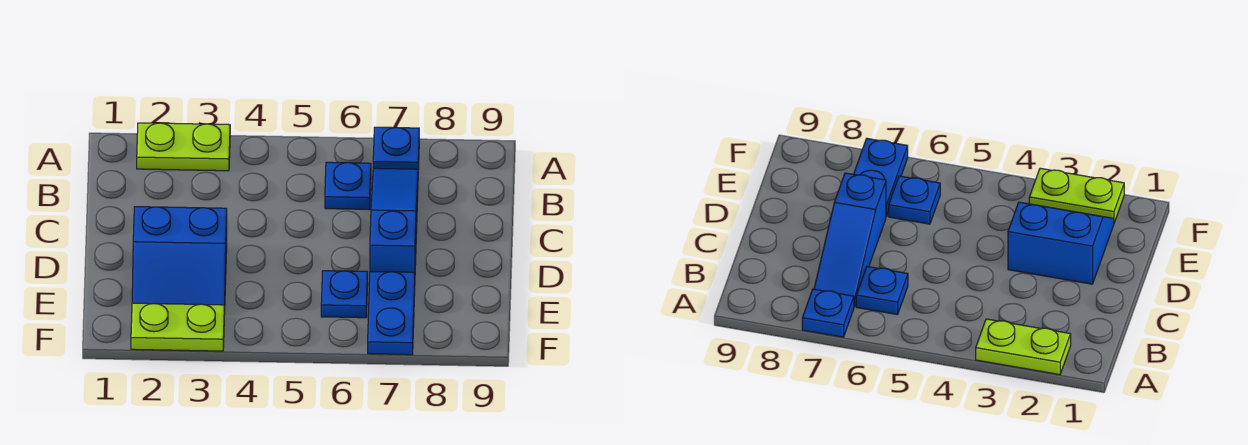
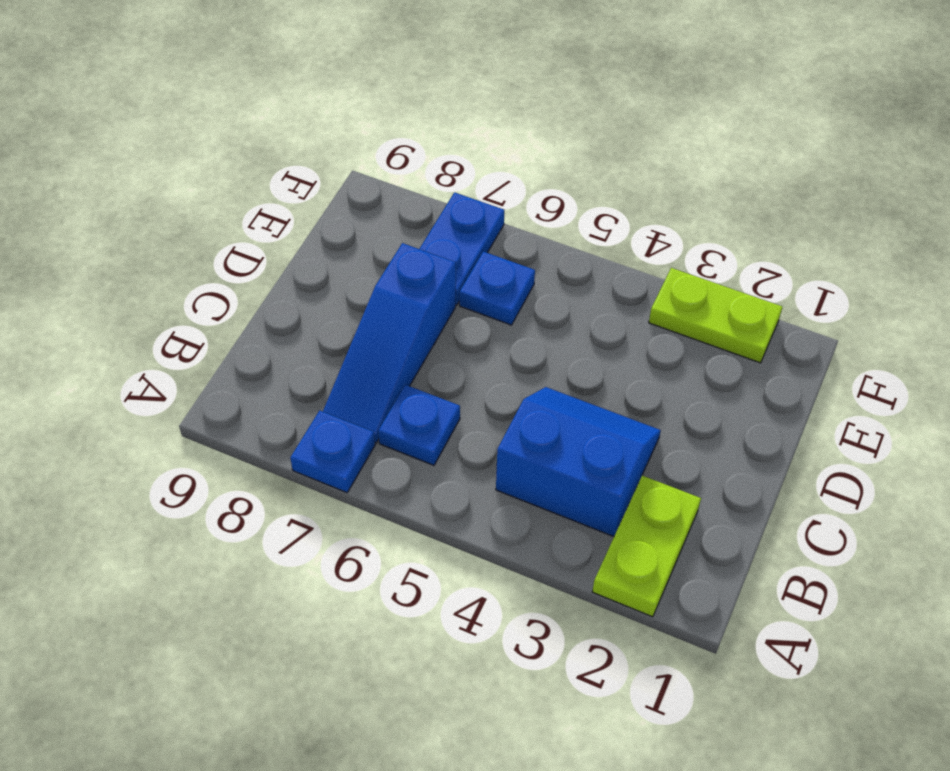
lime 1x2 plate [137,123,230,171] -> lime 1x2 plate turned to [592,476,701,617]
blue 2x2 slope [132,207,227,315] -> blue 2x2 slope moved to [496,387,661,537]

